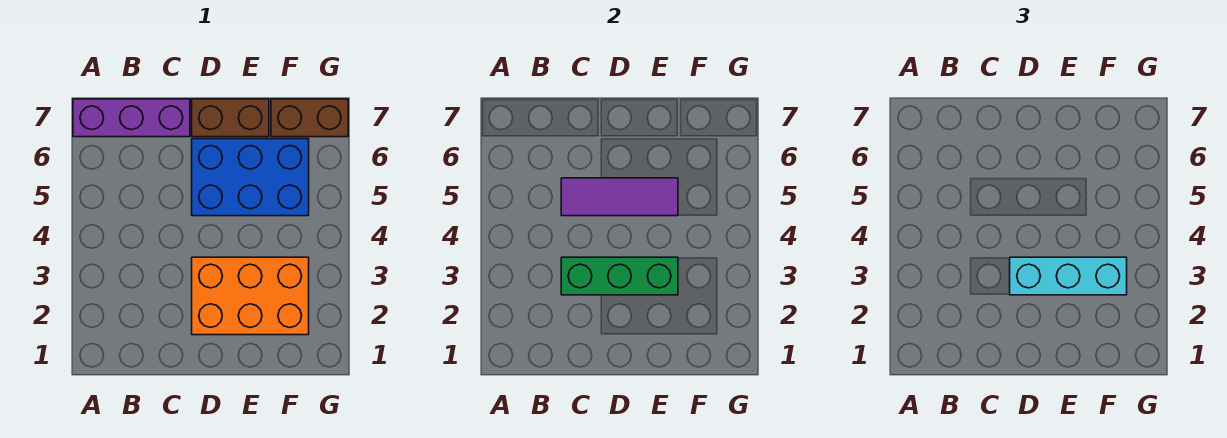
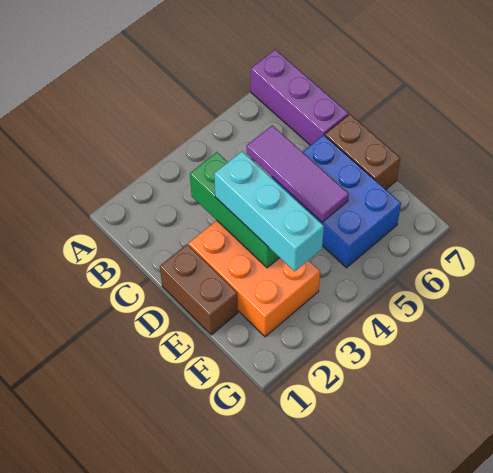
brown 1x2 brick [271,99,348,137] -> brown 1x2 brick moved to [160,244,238,335]

